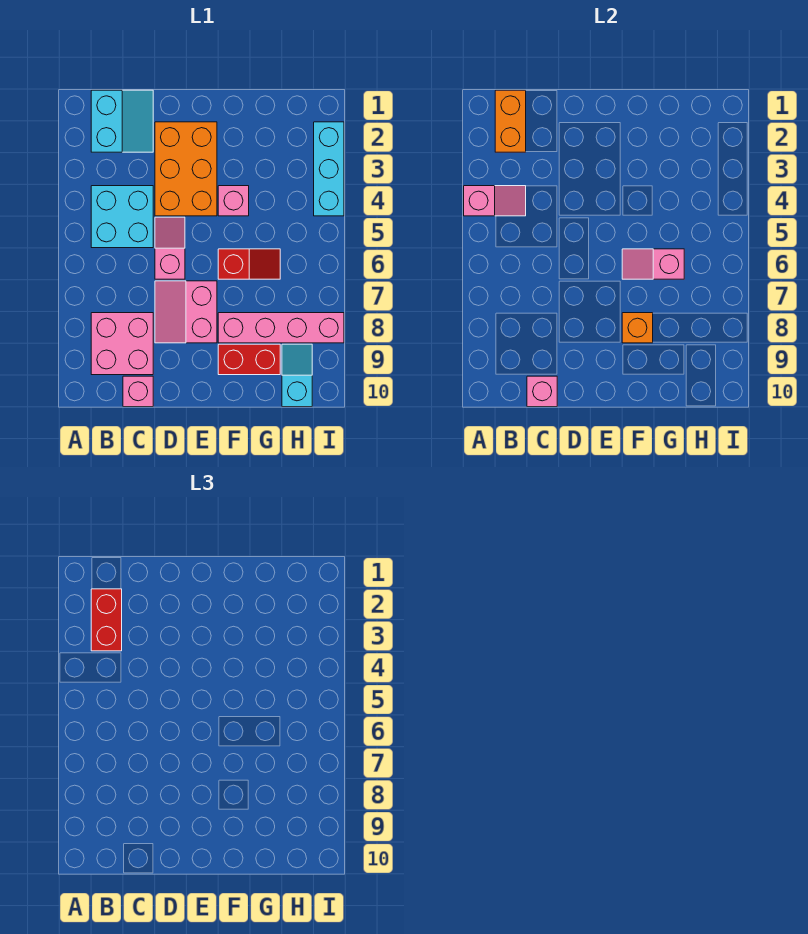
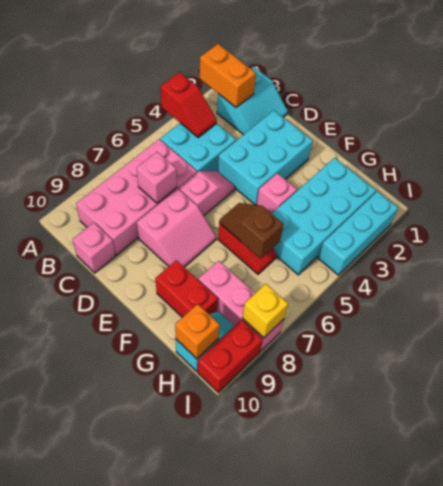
pink 1x2 slope [464,186,526,216] -> red 1x2 slope [161,72,217,137]
orange 1x2 brick [495,90,526,152] -> orange 1x2 brick turned to [200,44,256,107]
red 1x2 brick [91,589,122,651] -> red 1x2 brick moved to [198,320,263,392]
pink 2x2 brick [91,313,153,375] -> pink 2x4 brick [76,139,197,255]
pink 1x1 brick [527,376,557,407] -> pink 1x1 brick moved to [136,152,177,203]
orange 2x3 brick [155,122,217,216] -> cyan 2x3 brick [218,110,313,205]
pink 2x2 slope [155,281,217,343] -> pink 2x2 slope turned to [137,189,216,267]
pink 1x2 slope [622,249,684,279] -> brown 1x2 slope [219,203,284,259]
pink 1x4 brick [218,313,344,343] -> pink 1x3 brick [198,261,284,351]
orange 1x1 brick [622,313,653,343] -> orange 1x1 brick moved to [175,304,220,359]
none -> cyan 2x4 brick [272,158,376,275]
none -> yellow 1x1 brick [242,284,288,338]

